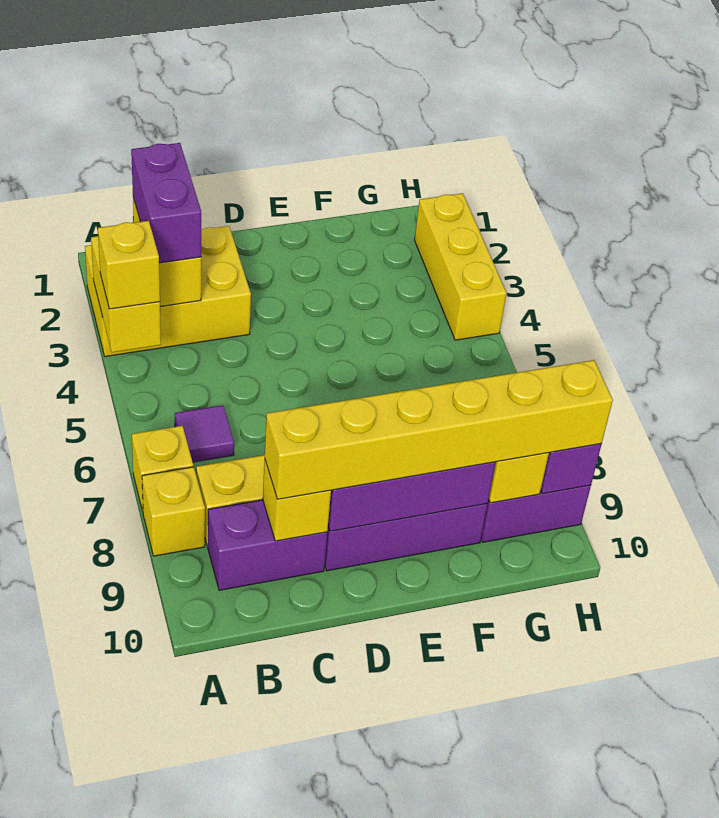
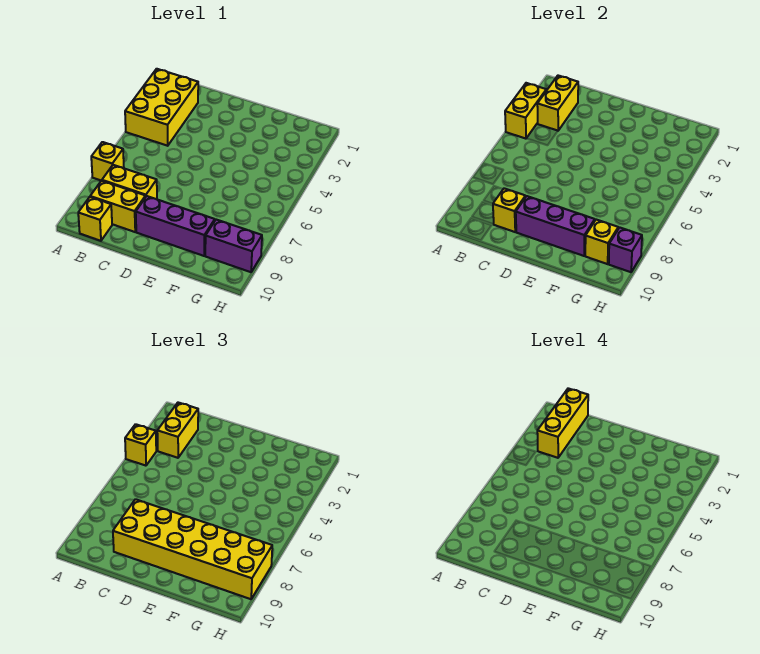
yellow 2x3 brick [85,226,251,357] -> yellow 2x3 brick turned to [125,69,198,146]
yellow 1x1 brick [142,467,205,556] -> yellow 1x1 brick moved to [78,197,112,241]
purple 1x2 brick [131,143,201,263] -> yellow 1x2 brick [157,403,198,458]
purple 1x1 tile [175,405,234,462] -> none
purple 1x2 brick [207,500,327,590] -> yellow 1x2 brick [90,181,146,232]
yellow 1x6 brick [265,360,613,499] -> yellow 2x6 brick [113,499,272,599]
yellow 1x3 brick [415,193,507,340] -> yellow 1x3 brick moved to [537,388,588,458]

